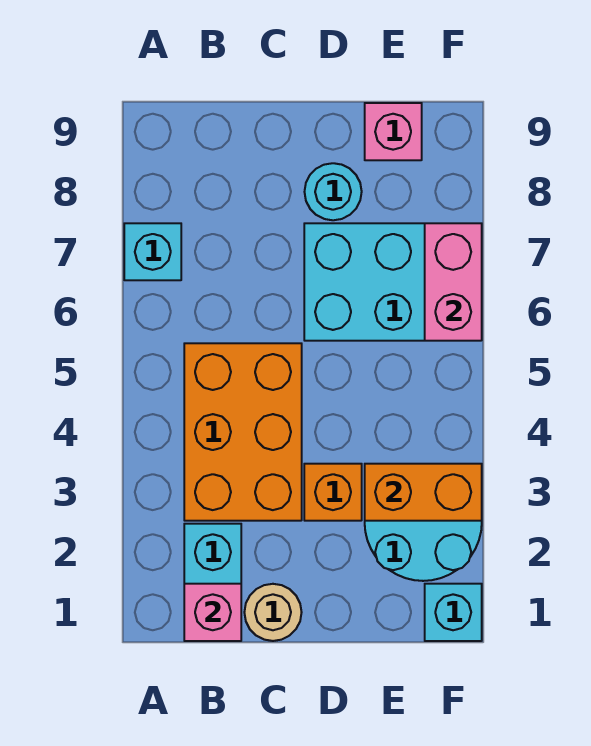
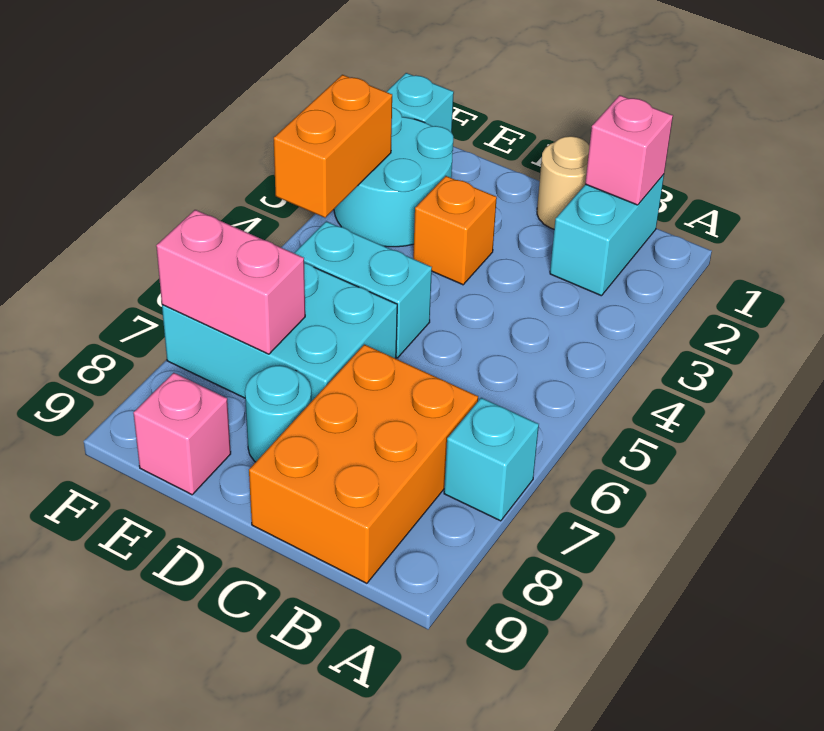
orange 2x3 brick [184,343,302,521] -> orange 2x3 brick moved to [249,344,478,583]
none -> cyan 1x2 brick [294,221,432,358]
orange 1x2 brick [365,464,482,521] -> orange 1x2 brick turned to [274,75,392,218]
pink 1x2 brick [425,223,482,341] -> pink 1x2 brick turned to [156,210,305,354]

